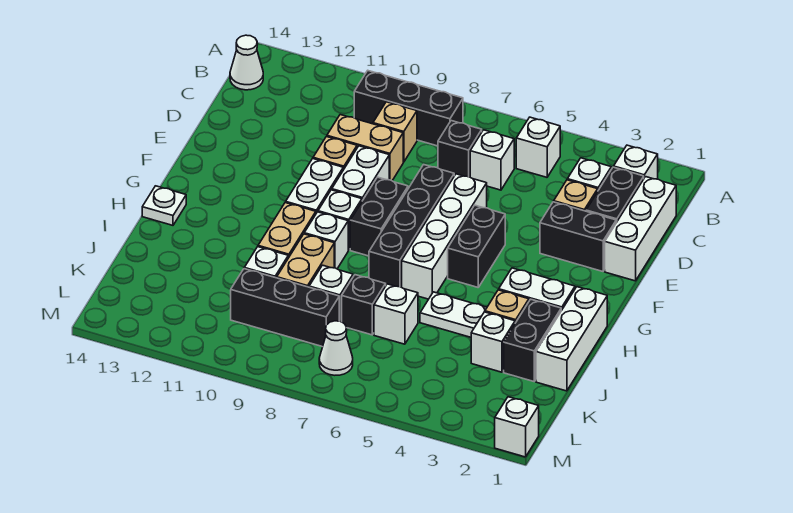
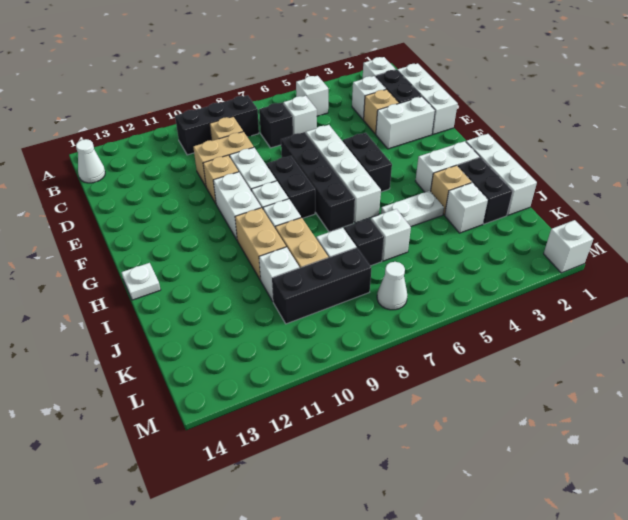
black 1x2 brick [540,202,616,271] -> white 1x2 brick [376,97,435,149]

